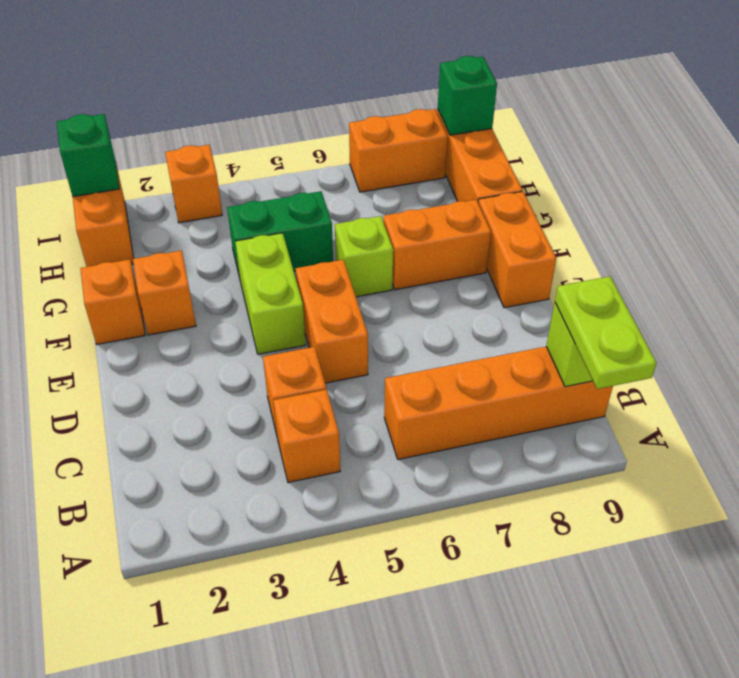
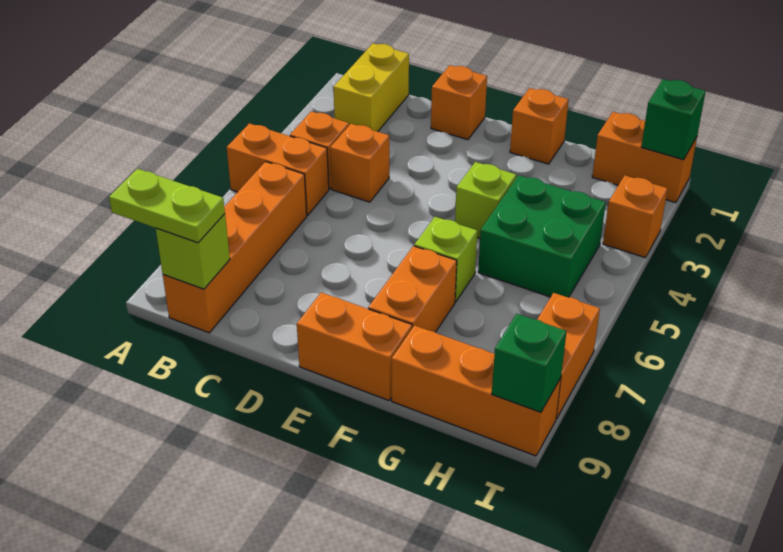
none -> yellow 1x2 brick [334,43,409,132]
orange 1x2 brick [295,260,368,383] -> orange 1x2 brick moved to [227,123,329,215]
lime 1x2 brick [235,233,306,354] -> lime 1x1 brick [455,162,516,238]
orange 1x1 brick [133,250,196,335] -> orange 1x1 brick moved to [431,65,487,140]
green 1x2 brick [227,191,333,277] -> green 2x2 brick [478,175,606,297]

